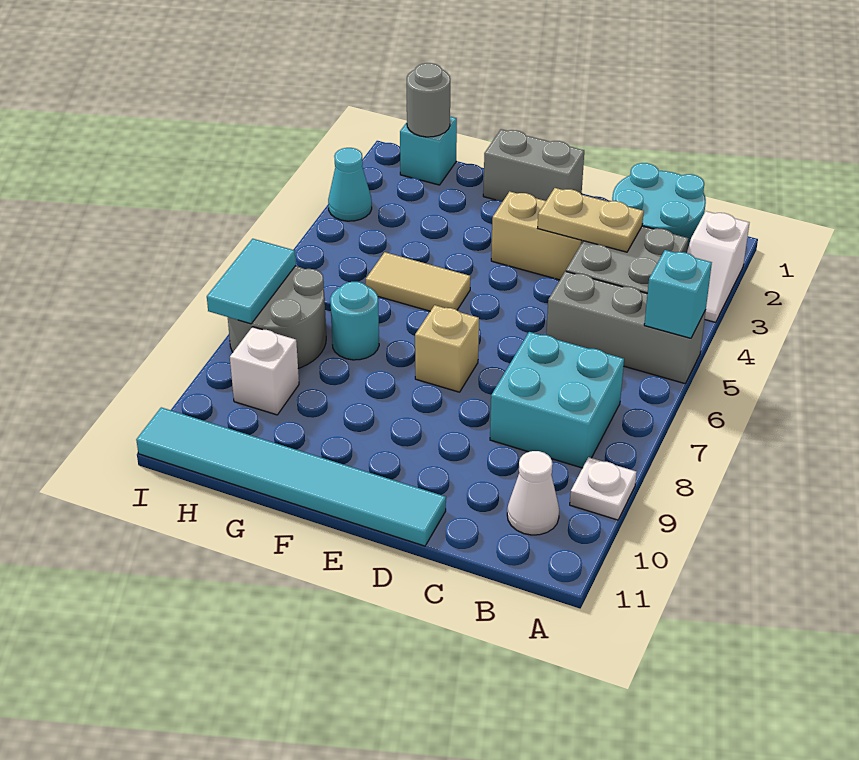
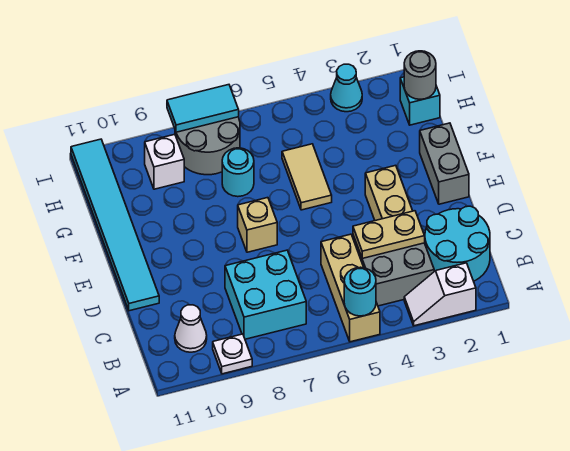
grey 1x3 brick [546,271,706,384] -> tan 1x3 brick [321,234,380,342]
cyan 1x1 brick [644,250,712,338] -> cyan 1x1 round brick [344,267,376,316]
tan 1x2 plate [538,188,644,252] -> tan 1x2 plate turned to [353,211,425,259]

